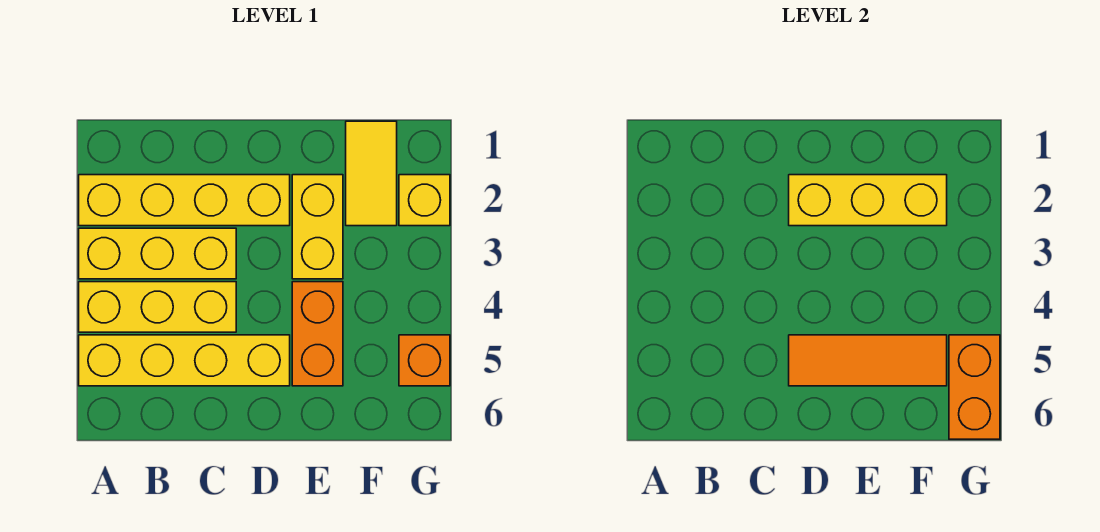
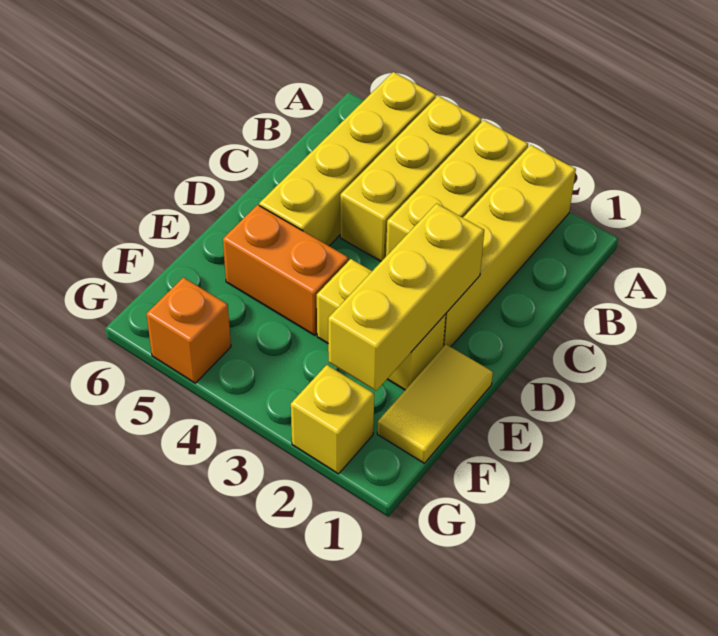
orange 1x3 tile [789,335,947,386] -> none
yellow 1x2 tile [346,121,397,226] -> yellow 1x2 tile turned to [377,344,493,463]
orange 1x2 brick [949,335,1000,439] -> none

